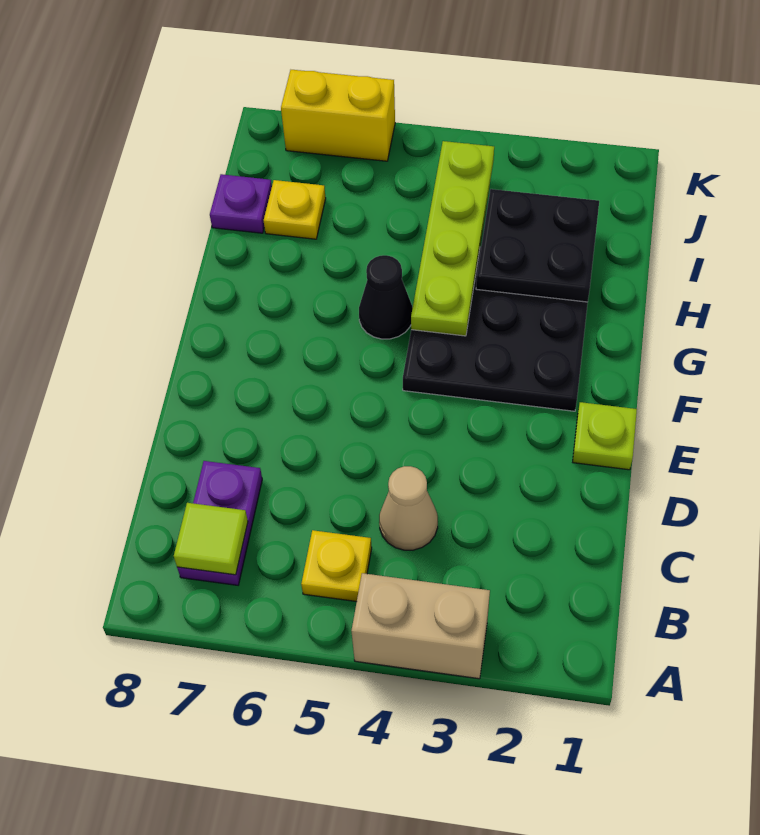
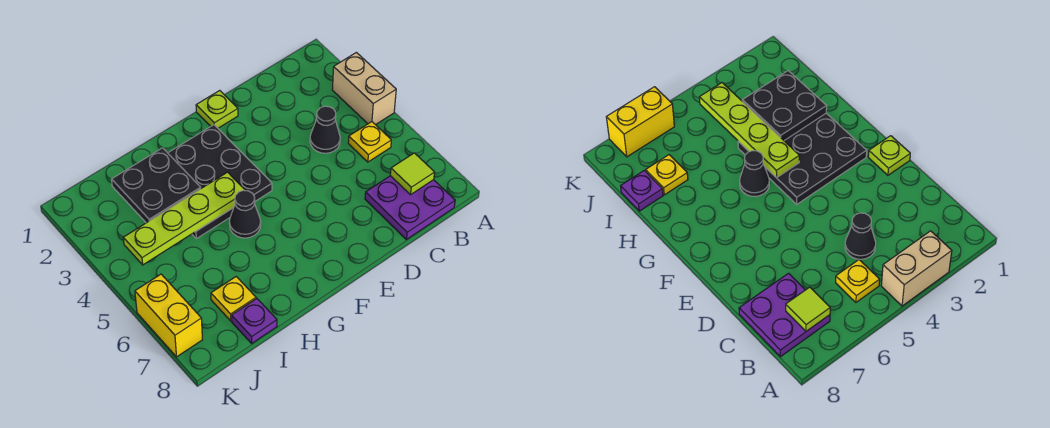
purple 1x2 plate [177,461,262,585] -> purple 2x2 plate [365,176,455,240]
tan 1x1 cone [379,466,438,550] -> black 1x1 cone [310,106,340,153]

